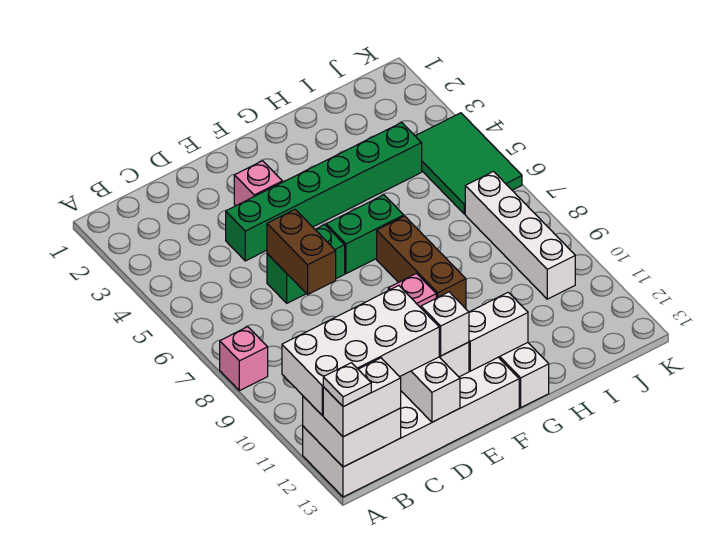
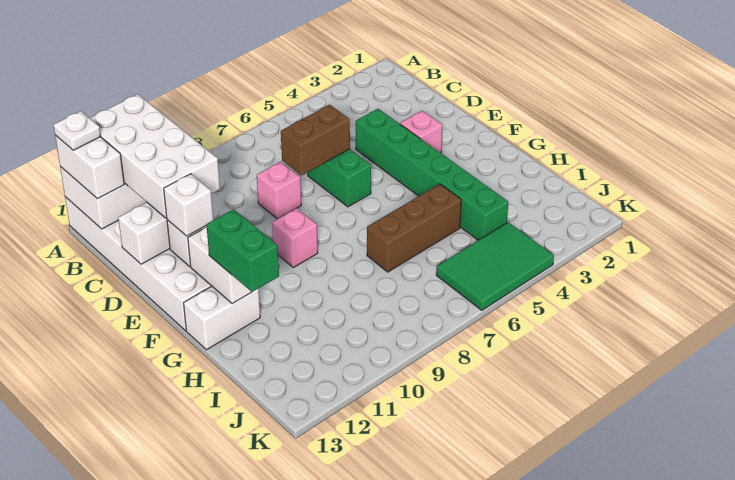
pink 1x1 brick [220,327,268,391] -> pink 1x1 brick moved to [257,162,301,219]
green 1x2 brick [326,195,404,274] -> green 1x2 brick moved to [206,209,279,292]
brown 1x3 brick [377,216,466,309] -> brown 1x3 brick moved to [367,184,461,272]
white 1x4 brick [465,171,575,299] -> none

